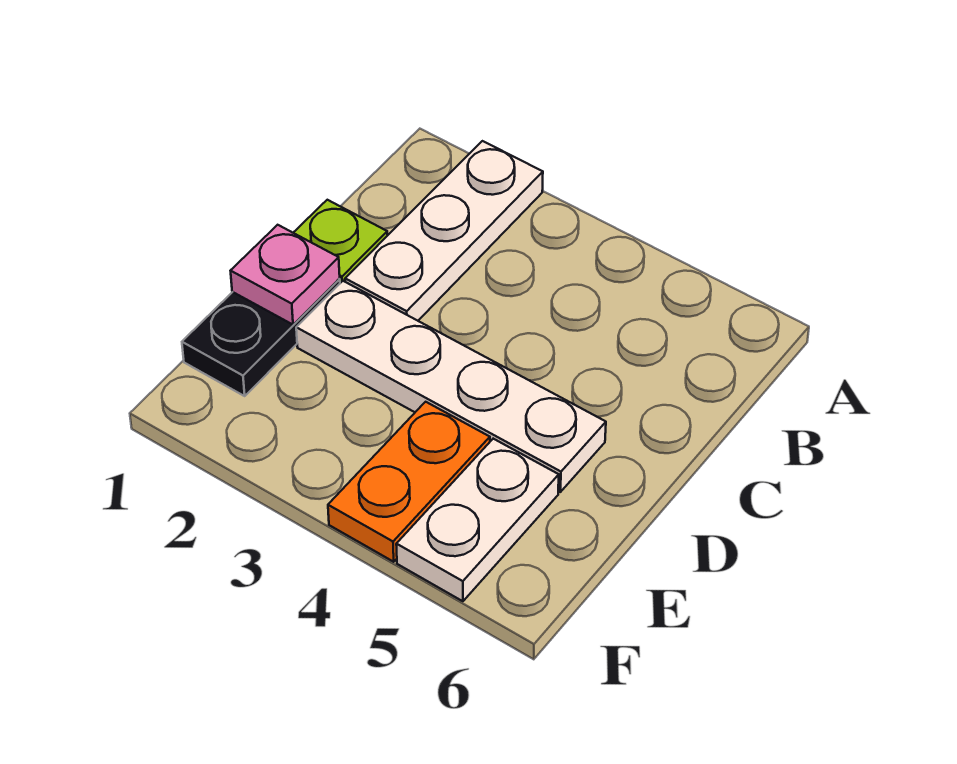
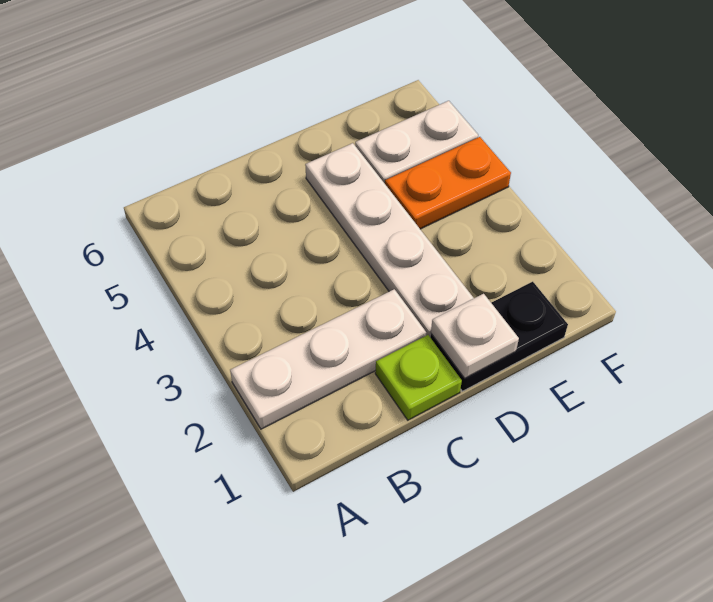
pink 1x1 plate [231,225,340,325] -> white 1x1 plate [431,294,519,378]

